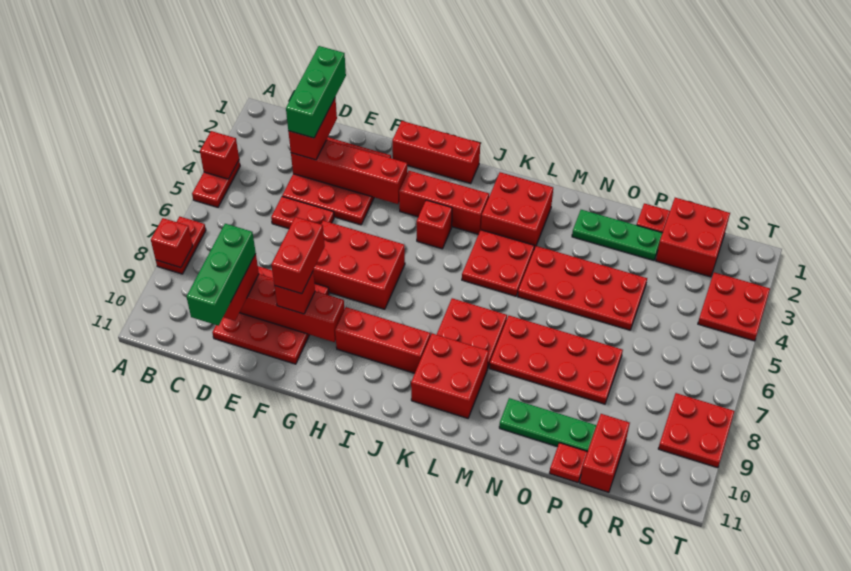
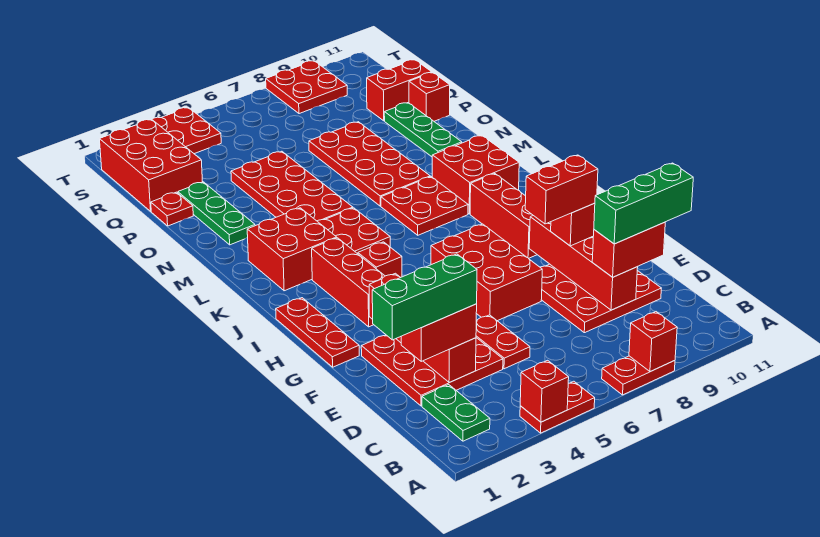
none -> green 1x2 plate [422,385,490,441]
red 1x3 brick [392,121,480,183] -> red 1x3 plate [276,298,359,367]
red 1x1 plate [550,443,587,483] -> red 1x1 brick [409,72,450,121]
red 2x2 brick [656,198,730,277] -> red 2x3 brick [100,119,203,211]

